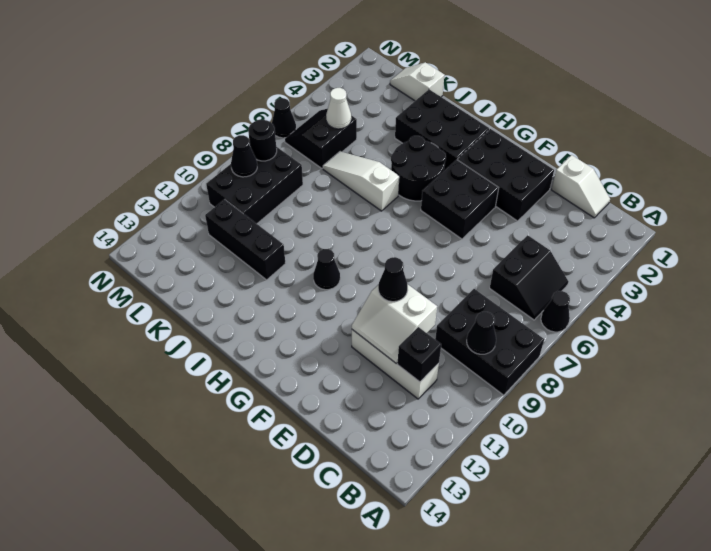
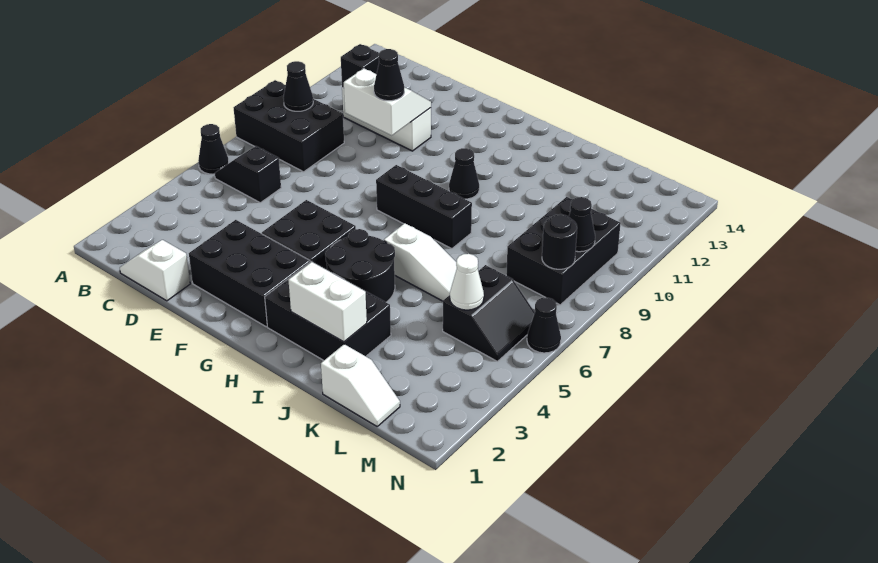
black 2x2 slope [490,235,569,320] -> black 1x2 slope [215,146,281,203]
none -> white 1x2 brick [288,262,367,342]
black 1x3 brick [205,199,285,280] -> black 1x3 brick moved to [376,165,472,249]

